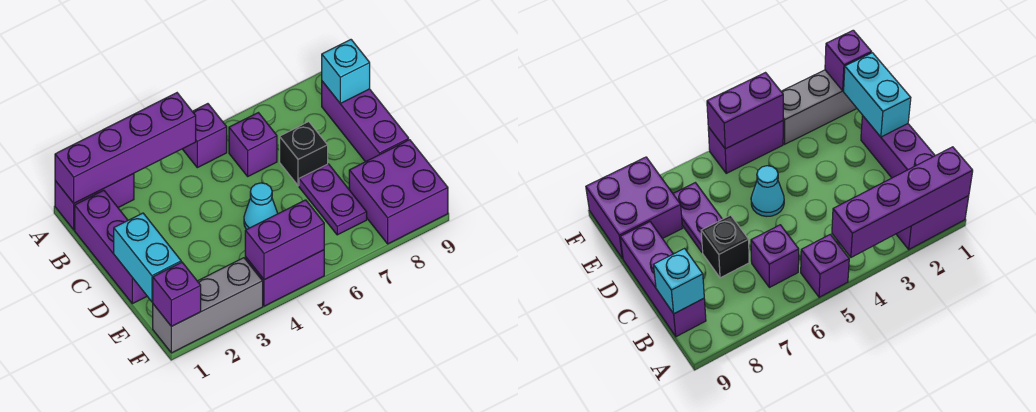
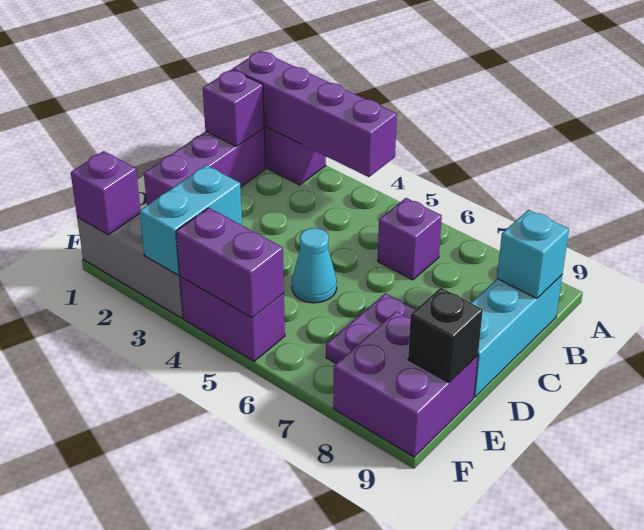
purple 1x1 brick [183,104,227,168] -> purple 1x1 brick moved to [203,70,265,147]
purple 1x3 brick [322,81,409,162] -> cyan 1x3 brick [471,275,562,397]
black 1x1 brick [280,122,328,186] -> black 1x1 brick moved to [408,288,483,383]
cyan 1x2 brick [114,213,181,302] -> cyan 1x2 brick moved to [140,165,242,275]

